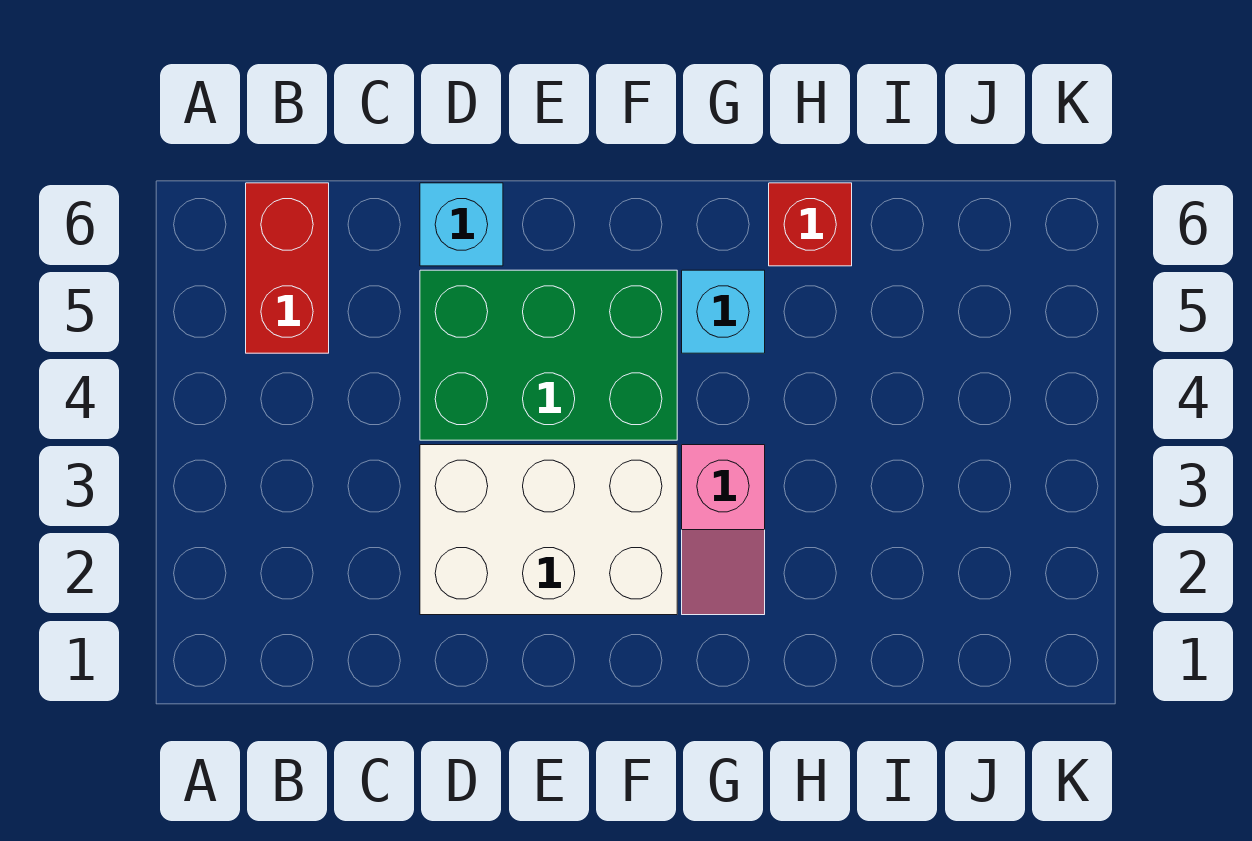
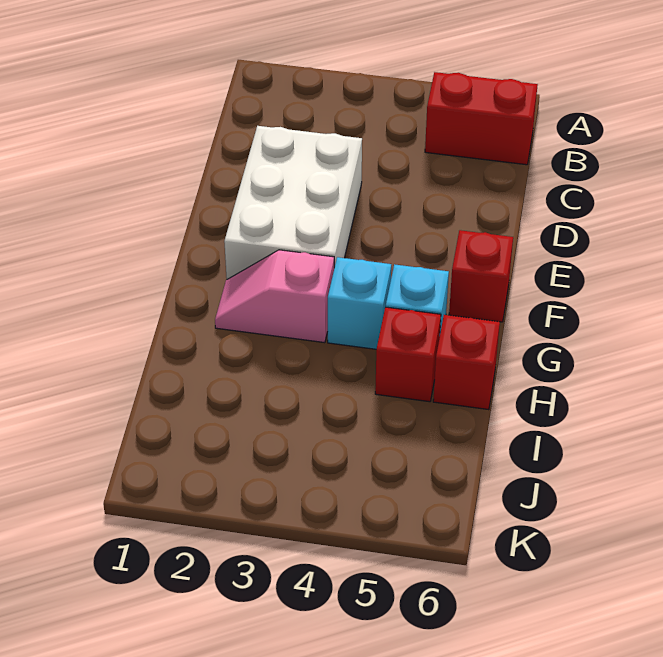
green 2x3 brick [420,270,677,440] -> none
cyan 1x1 brick [420,183,503,266] -> cyan 1x1 brick moved to [328,257,391,349]
none -> red 1x1 brick [449,230,513,322]
none -> red 1x1 brick [375,307,441,402]

